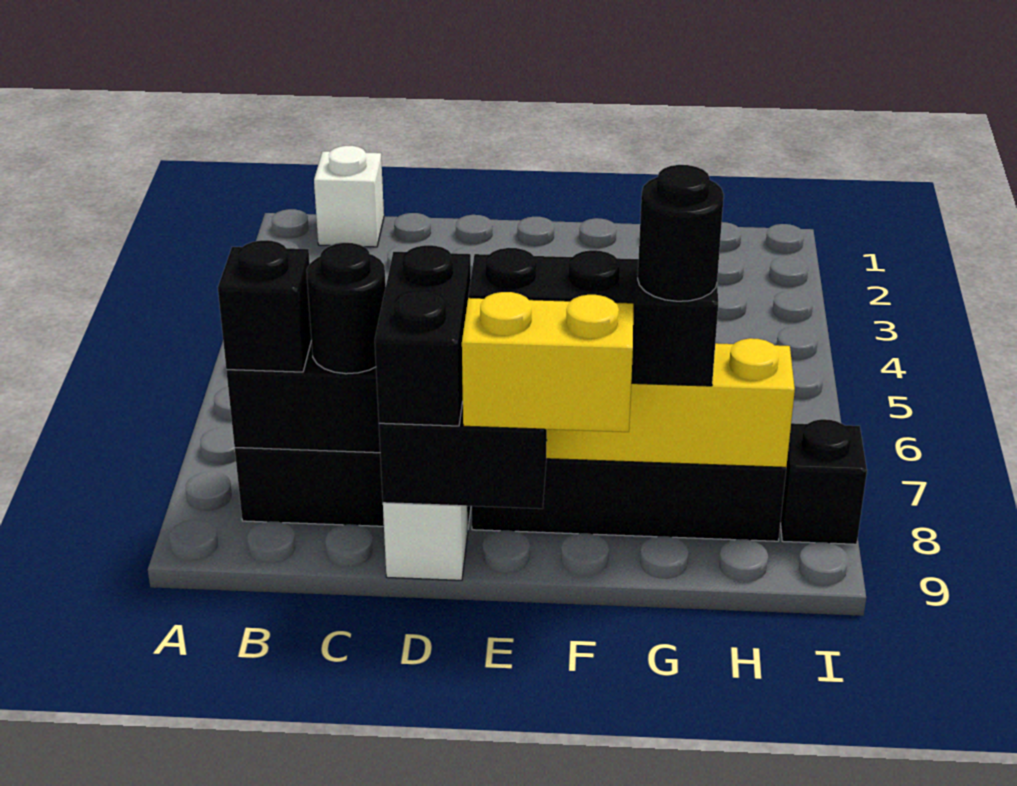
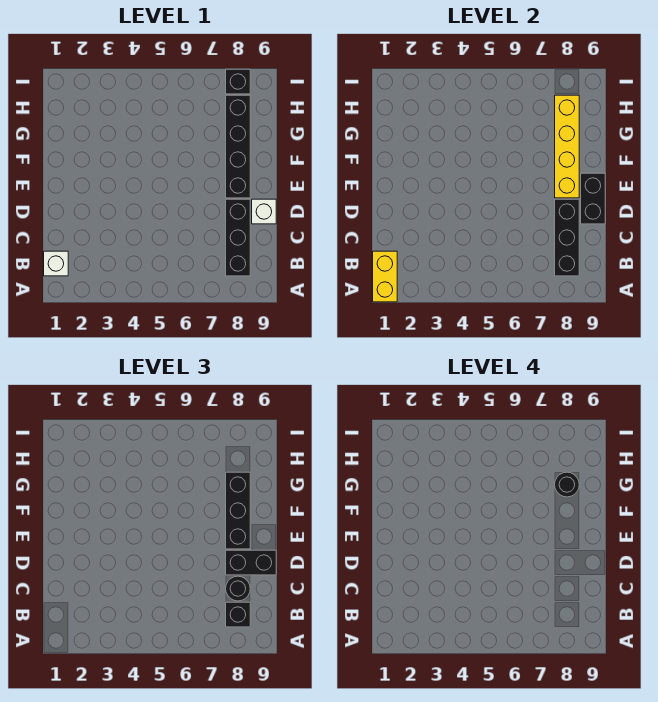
yellow 1x2 brick [462,292,633,432] -> yellow 1x2 brick moved to [373,251,397,302]

